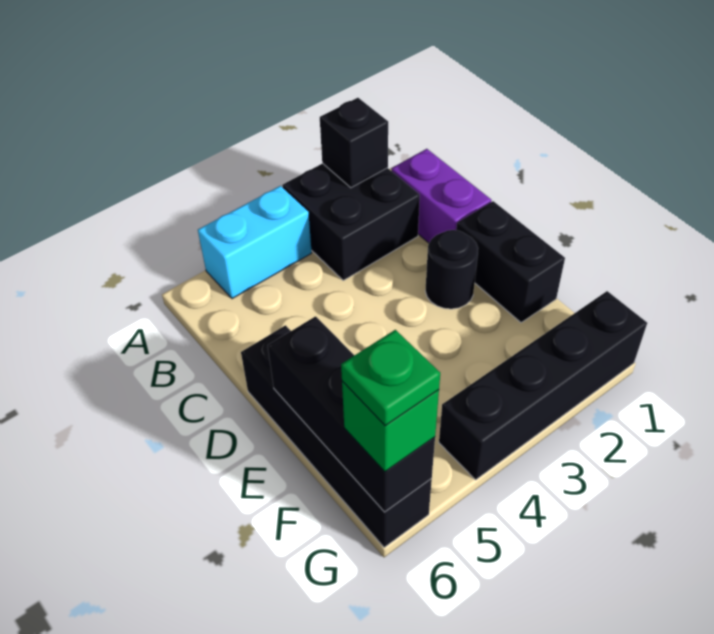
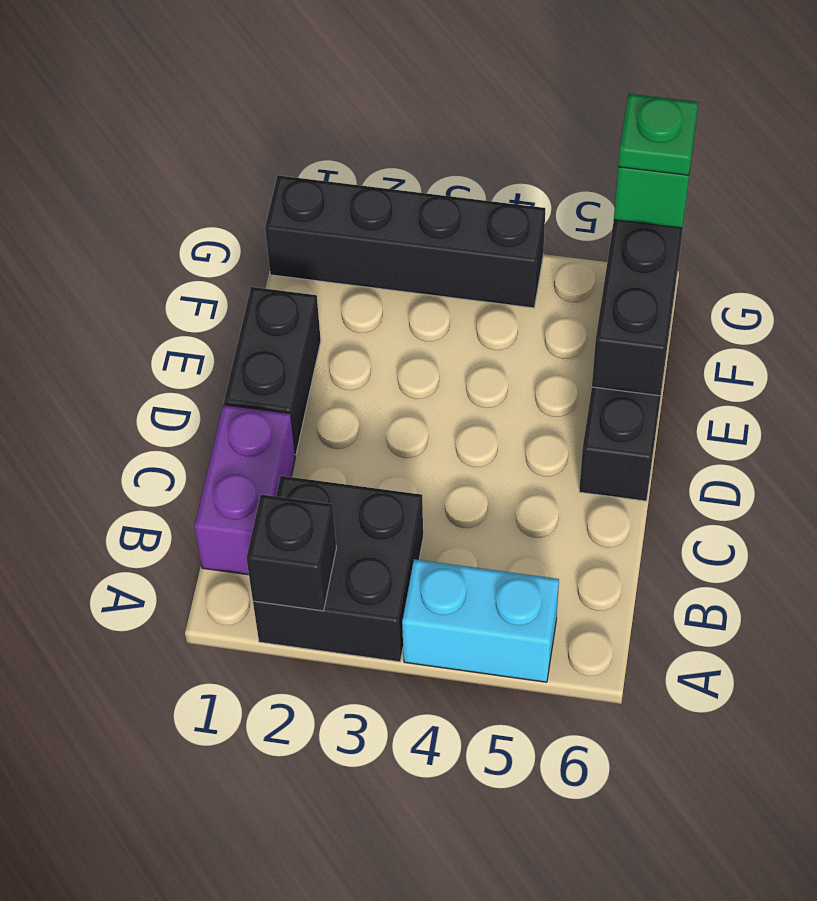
black 1x1 round brick [425,230,478,309] -> none

